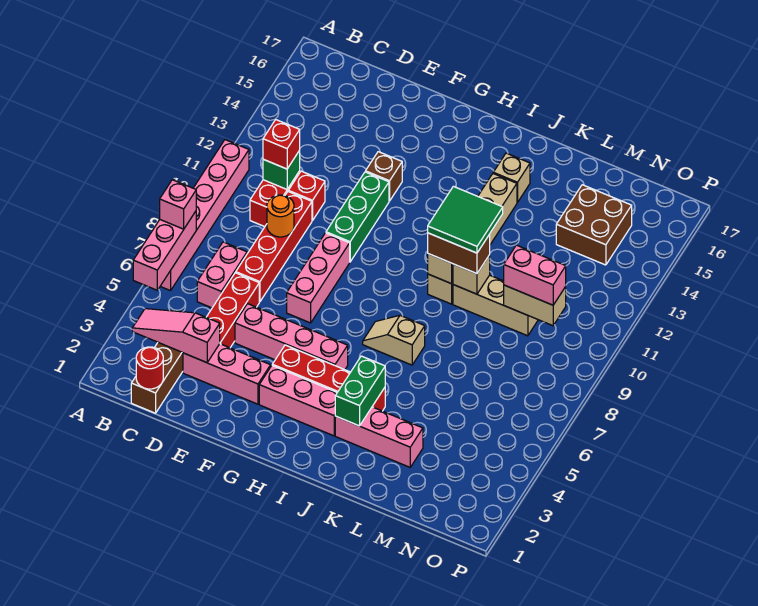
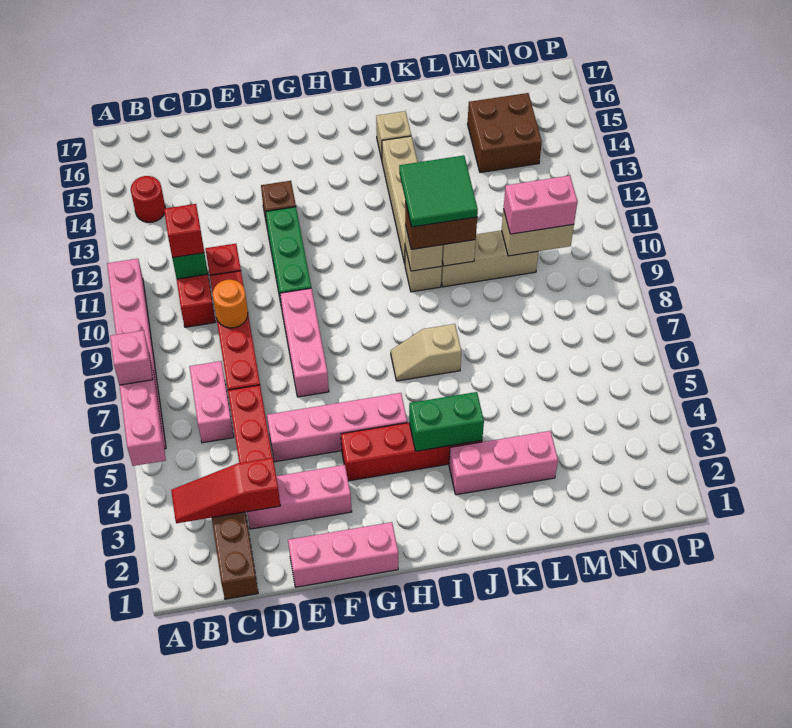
pink 1x3 slope [132,309,220,363] -> red 1x3 slope [171,457,280,523]
red 1x1 round brick [136,347,163,389] -> red 1x1 round brick moved to [131,176,165,222]
pink 1x3 brick [259,366,337,436] -> pink 1x3 brick moved to [288,522,398,587]
green 1x2 brick [335,356,385,426] -> green 1x2 brick turned to [409,392,484,451]

